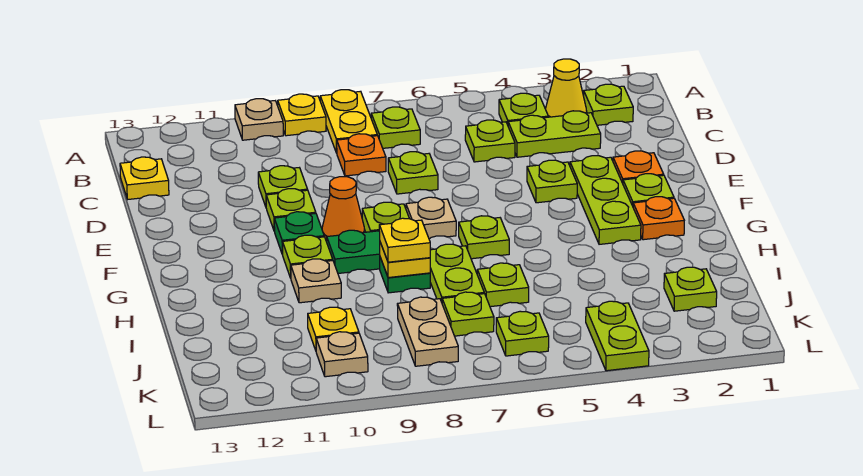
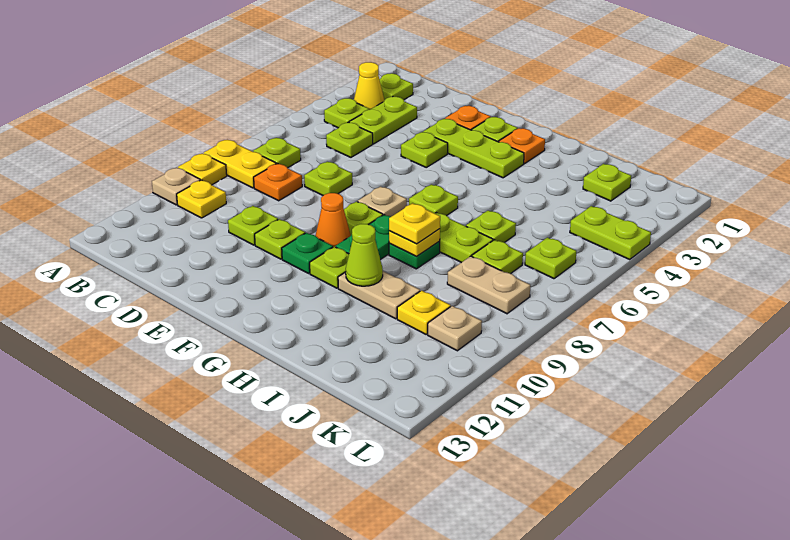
yellow 1x1 plate [120,157,169,199] -> yellow 1x1 plate moved to [177,180,226,218]
tan 1x1 plate [291,259,341,303] -> tan 1x2 plate [338,271,420,319]
none -> lime 1x1 cone [346,224,383,286]

